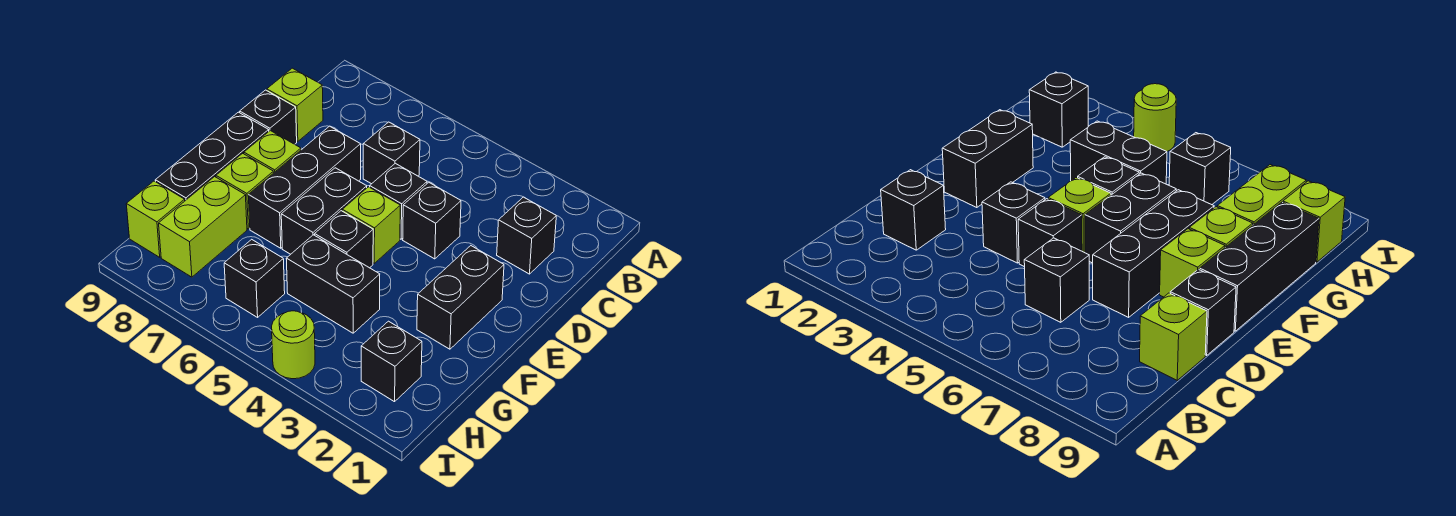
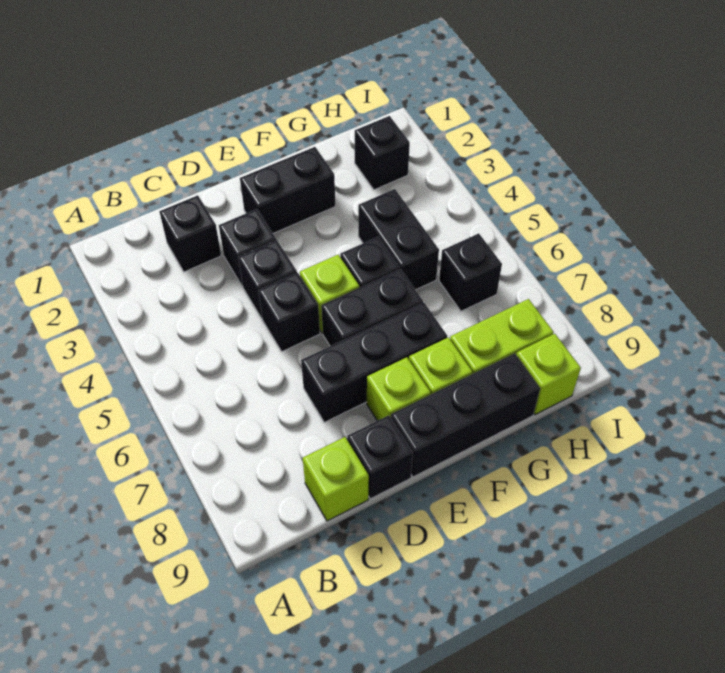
black 1x1 brick [363,122,420,184] -> black 1x1 brick moved to [219,209,276,286]
lime 1x1 round brick [272,311,315,379] -> none

